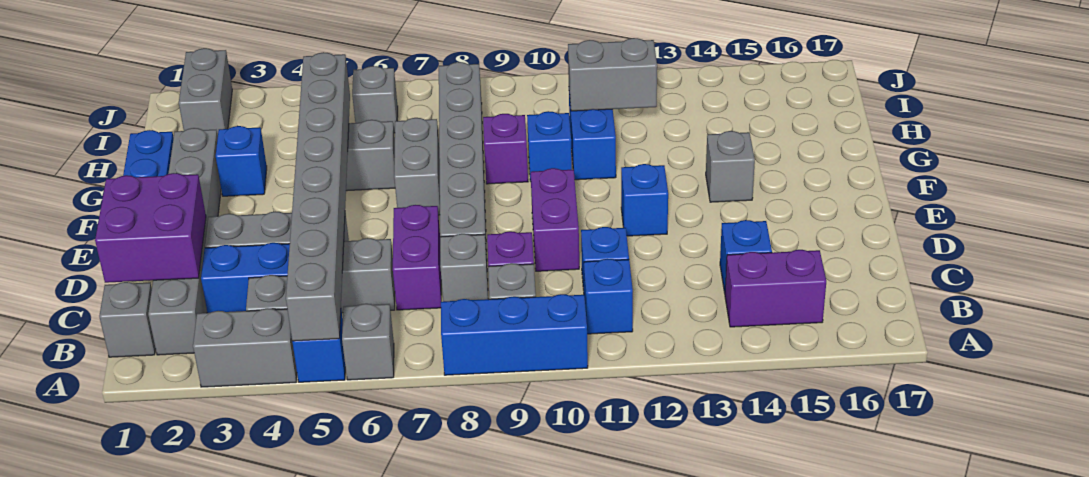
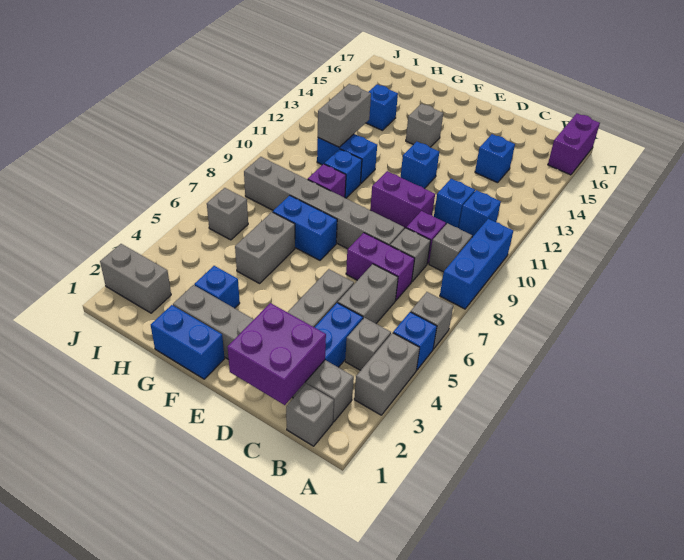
grey 1x8 brick [286,52,350,341] -> none
purple 1x2 brick [725,250,826,327] -> purple 1x2 brick moved to [548,113,600,175]
grey 1x2 brick [394,118,440,215] -> blue 1x2 brick [273,195,337,260]
none -> blue 1x1 brick [366,84,398,130]

